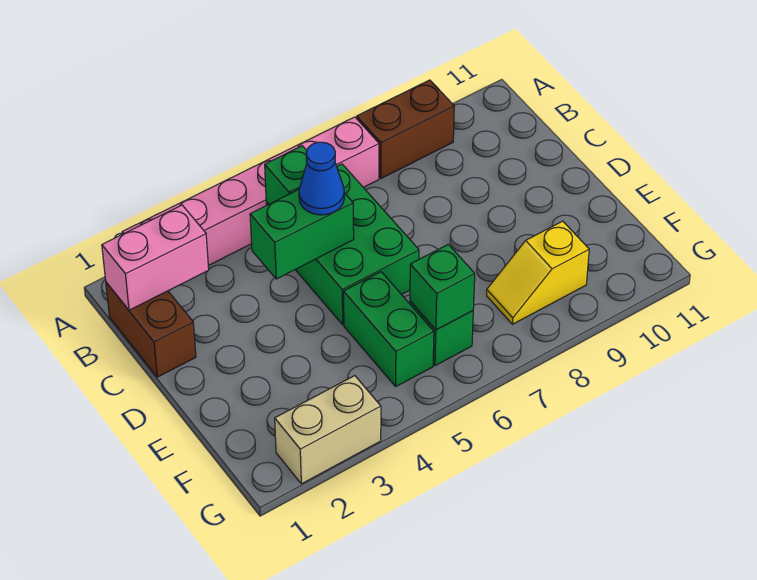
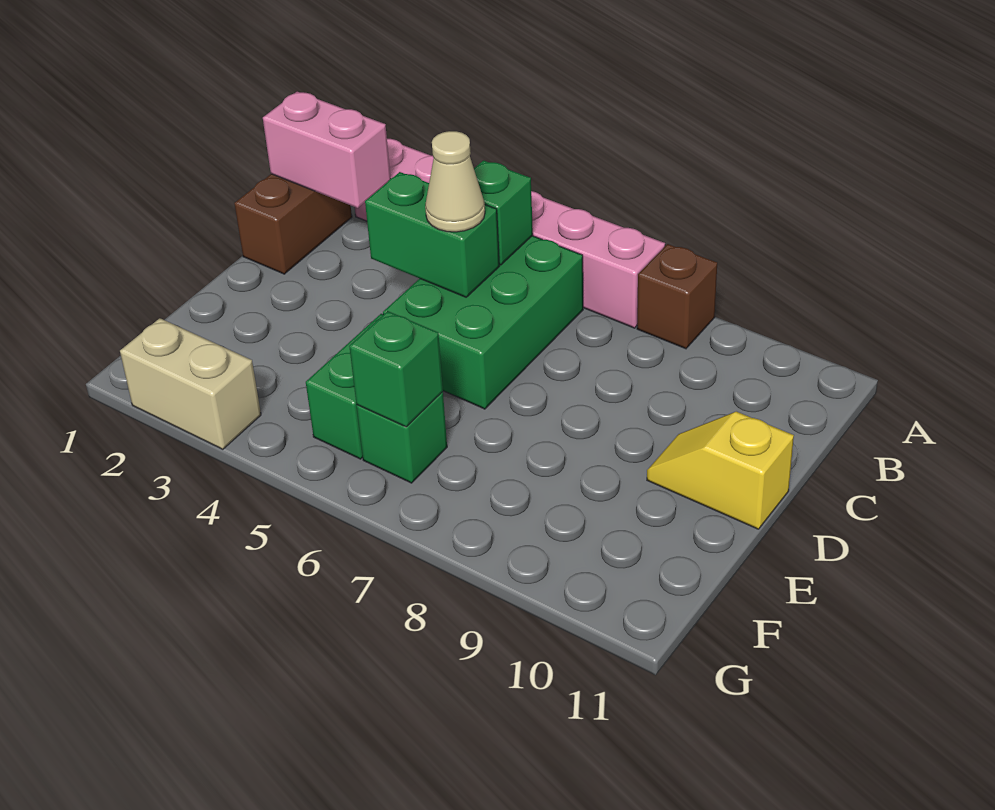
brown 1x2 brick [357,80,454,178] -> brown 1x1 brick [637,244,717,349]
blue 1x1 cone [299,142,344,215] -> tan 1x1 cone [425,131,485,232]
yellow 1x2 slope [487,221,589,324] -> yellow 1x2 slope moved to [647,411,794,529]

